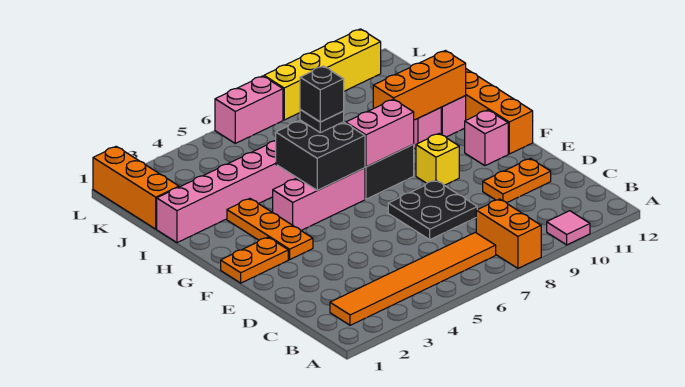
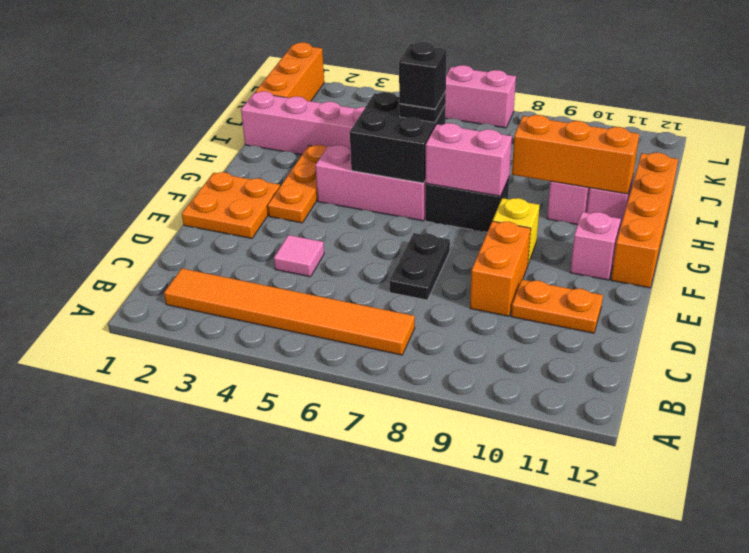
orange 1x2 brick [476,199,541,268] -> orange 1x2 brick moved to [470,221,531,316]
pink 1x1 tile [547,211,590,245] -> pink 1x1 tile moved to [274,235,324,277]
black 2x2 plate [388,180,478,239] -> black 1x2 plate [390,233,450,300]
orange 1x2 plate [221,237,288,283] -> orange 2x2 plate [182,172,280,239]
yellow 1x4 brick [264,29,381,120] -> none

